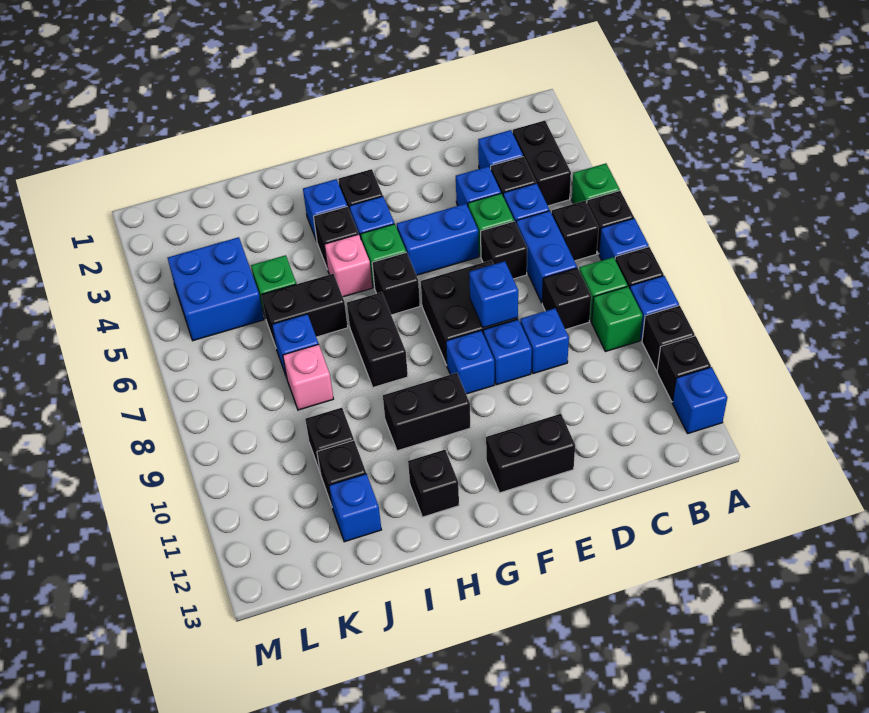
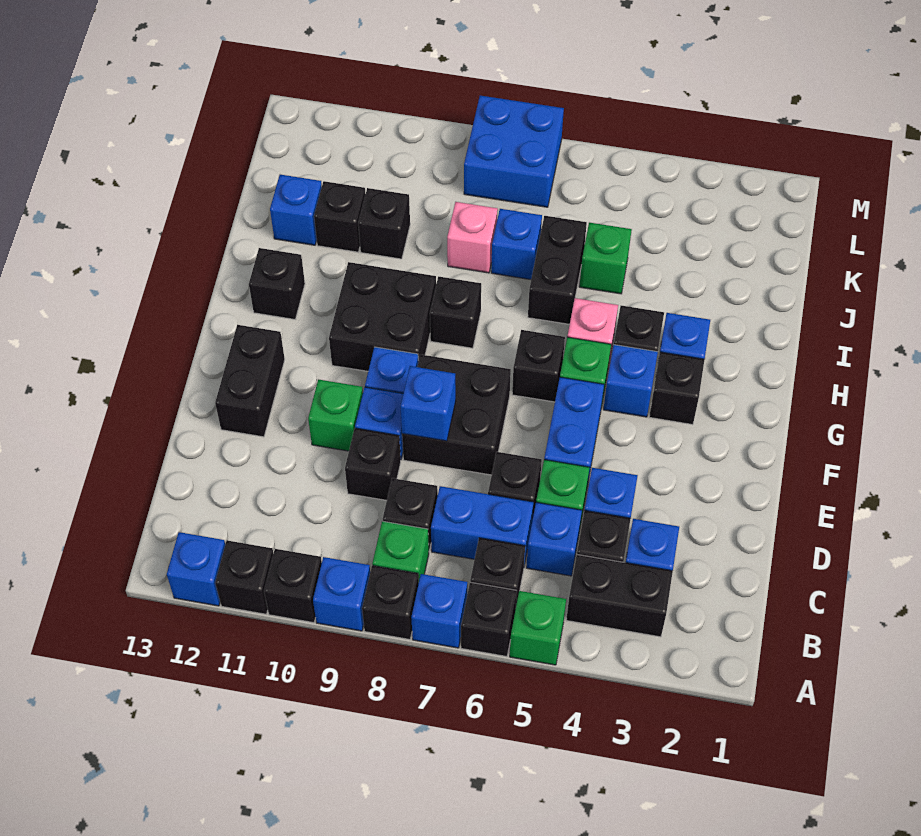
green 1x1 brick [592,287,643,352] -> green 1x1 brick moved to [308,379,363,451]
blue 1x1 brick [520,308,569,374] -> black 1x1 brick [345,428,401,500]
black 1x2 brick [383,373,470,451] -> black 2x2 brick [329,262,436,371]
black 1x2 brick [347,292,408,387] -> black 1x1 brick [430,276,481,348]
blue 2x2 brick [168,237,264,341] -> blue 2x2 brick moved to [464,96,564,207]

